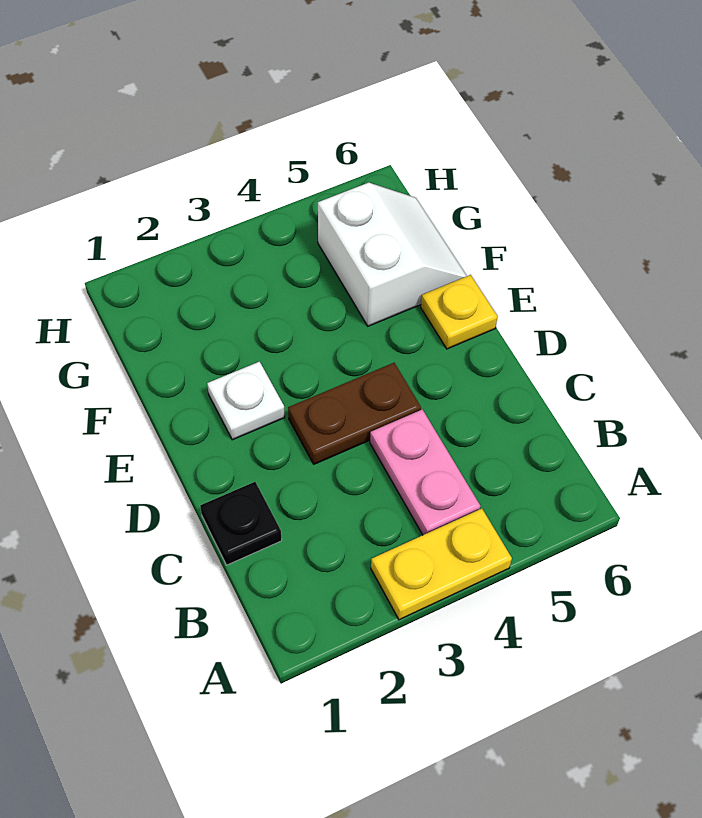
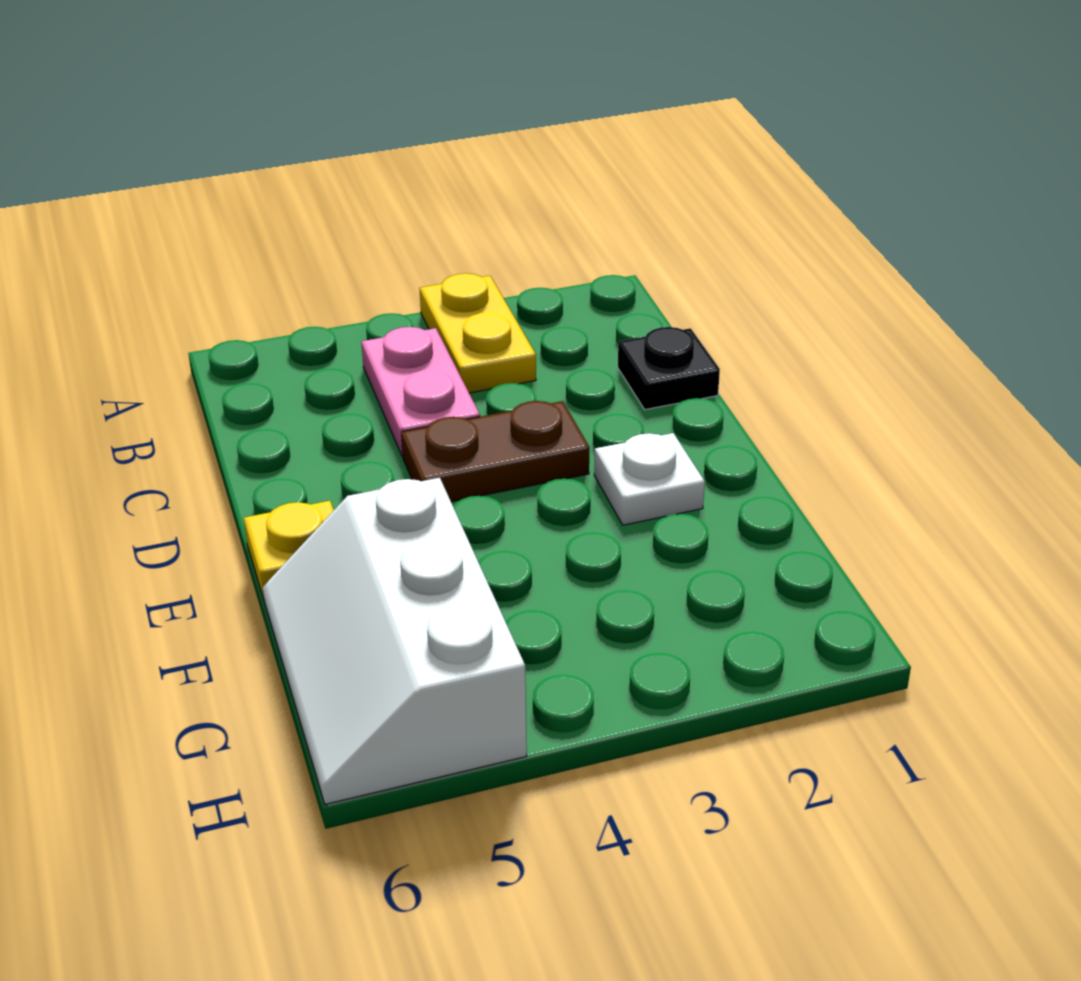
yellow 1x2 plate [371,509,512,620] -> yellow 1x2 plate turned to [419,273,536,393]
white 2x2 slope [318,183,467,326] -> white 2x3 slope [263,478,527,804]

